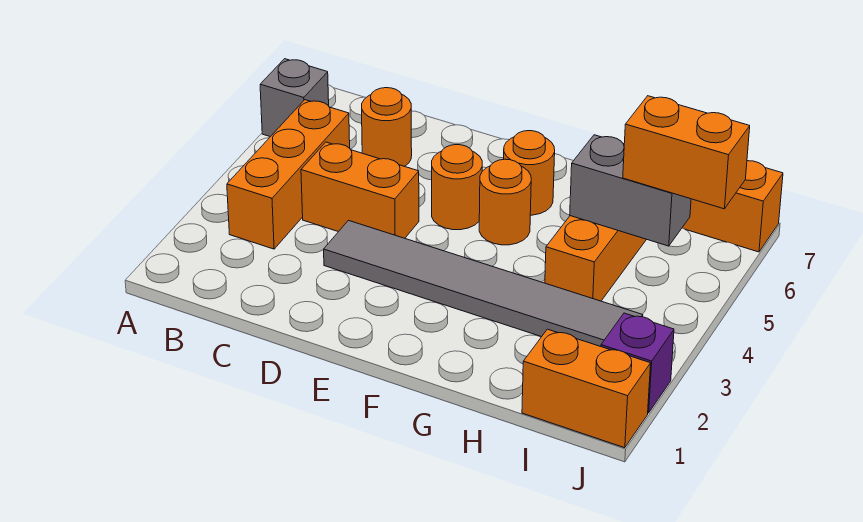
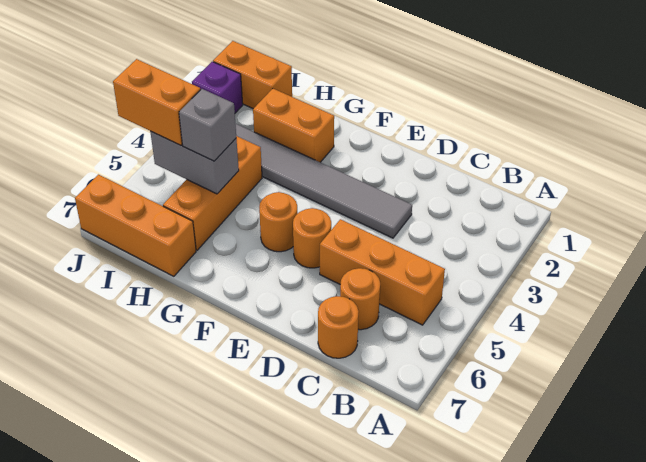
grey 1x1 brick [260,59,329,137] -> grey 1x1 brick moved to [179,89,236,161]
orange 1x3 brick [227,100,350,249] -> orange 1x3 brick turned to [320,219,445,325]
orange 1x2 brick [301,142,419,238] -> orange 1x2 brick moved to [253,89,334,162]
orange 1x1 round brick [504,131,555,215] -> orange 1x1 round brick moved to [318,296,359,358]

